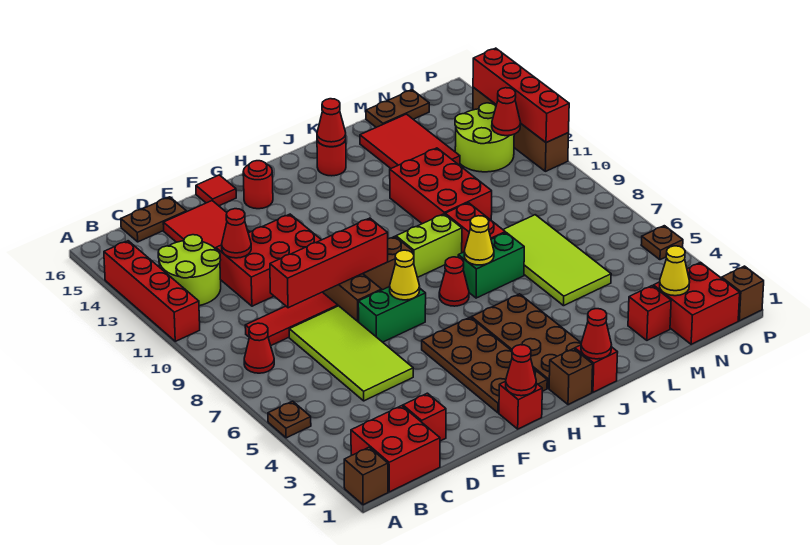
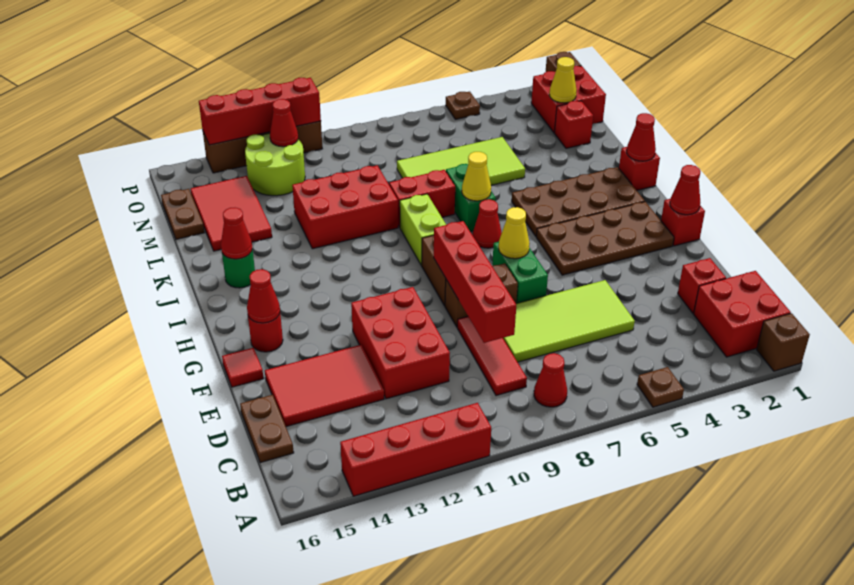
lime 2x2 round brick [158,235,221,306] -> none
red 1x1 cone [222,209,251,258] -> red 1x1 cone moved to [247,269,280,323]
brown 1x1 brick [549,349,593,405] -> none
red 1x1 round brick [317,140,346,176] -> green 1x1 round brick [222,249,255,288]
red 2x3 tile [360,114,460,168] -> red 2x3 tile turned to [191,176,272,251]

